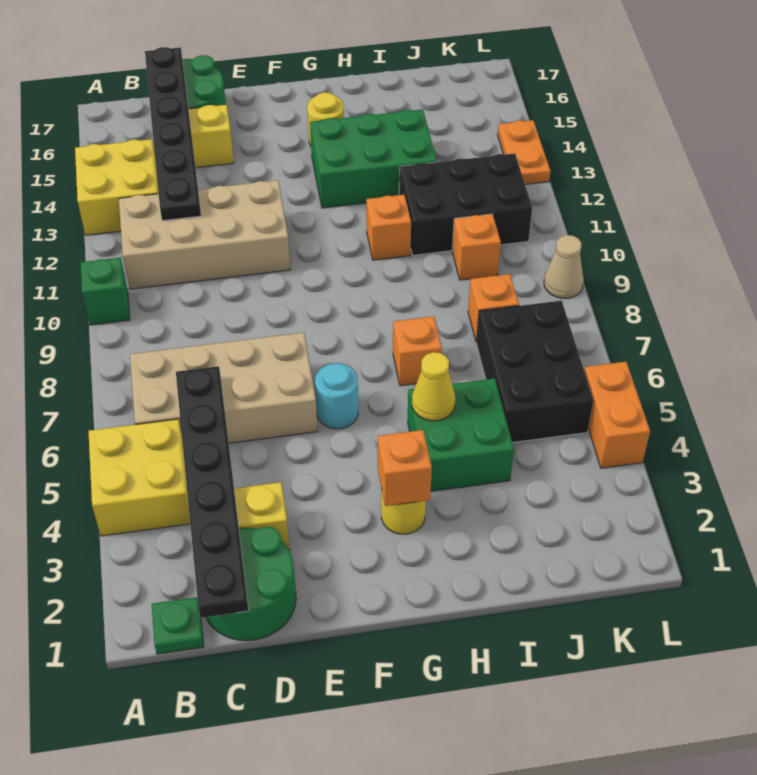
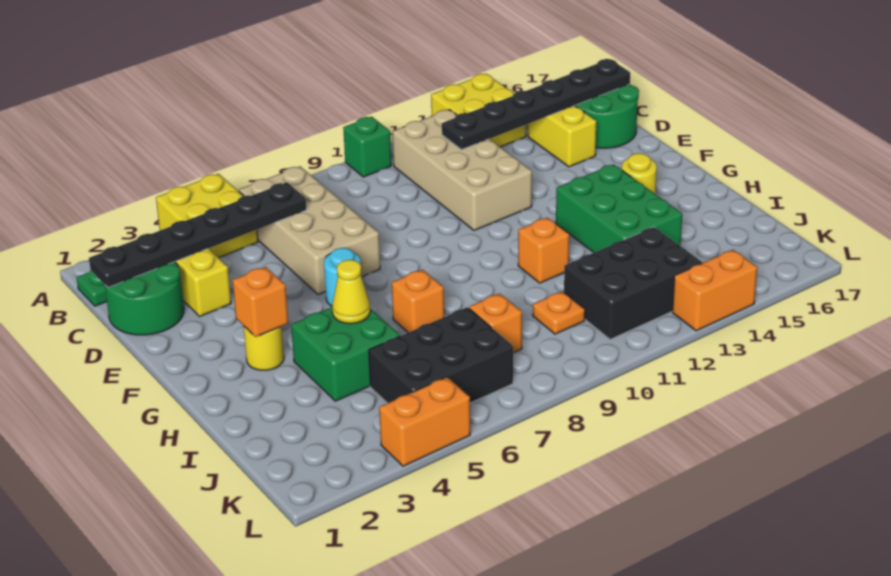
black 2x3 brick [399,153,532,255] -> black 2x3 brick turned to [564,227,702,340]
orange 1x1 brick [452,214,501,280] -> orange 1x1 plate [533,291,585,334]
tan 1x1 cone [544,235,584,298] -> none
orange 1x2 plate [498,120,550,185] -> orange 1x2 brick [672,250,757,331]

